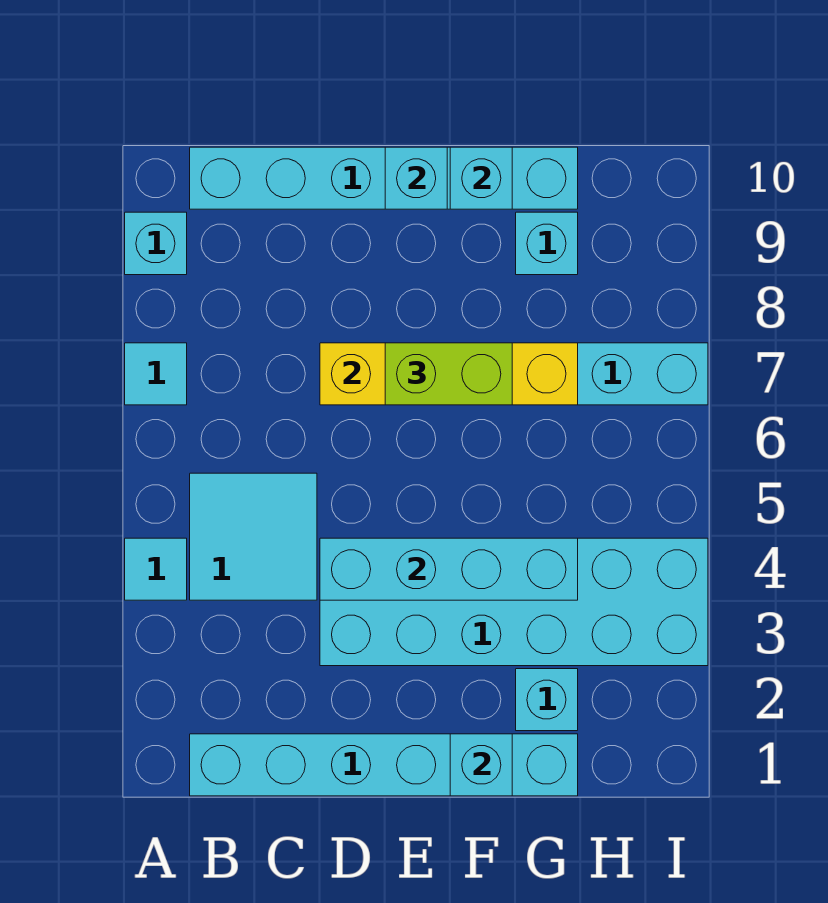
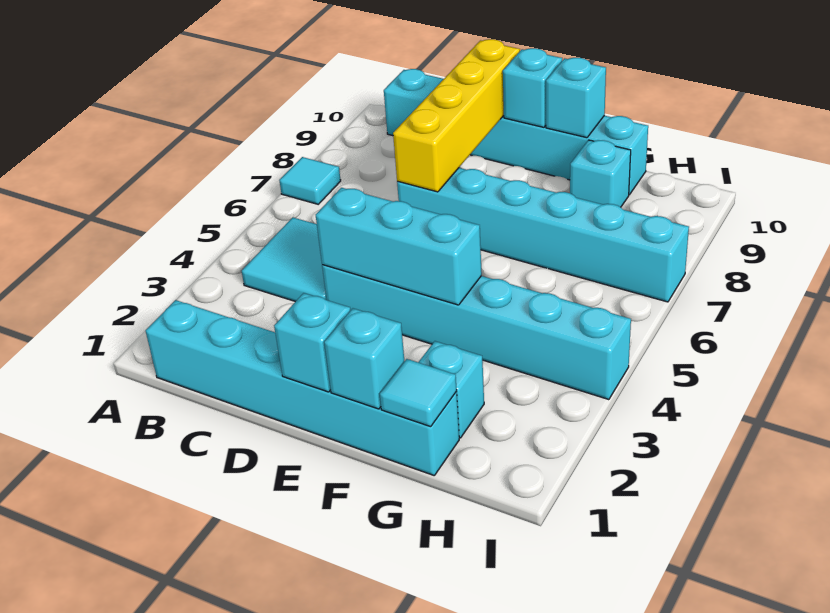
cyan 1x1 tile [125,538,187,600] -> cyan 1x1 tile moved to [380,359,457,427]
cyan 1x1 brick [125,212,187,275] -> cyan 1x1 brick moved to [274,293,351,392]
cyan 2x6 brick [320,538,708,666] -> cyan 1x6 brick [322,265,631,400]
cyan 1x4 brick [320,538,578,600] -> cyan 1x3 brick [316,188,482,305]
yellow 1x4 brick [320,343,578,405] -> yellow 1x4 brick turned to [393,39,520,192]
lime 1x2 brick [385,343,512,405] -> none

